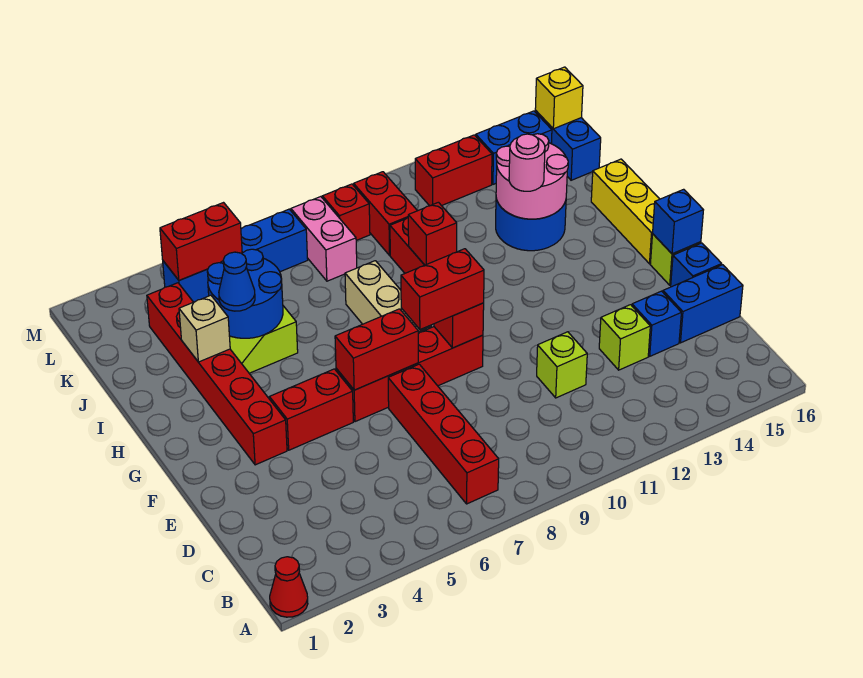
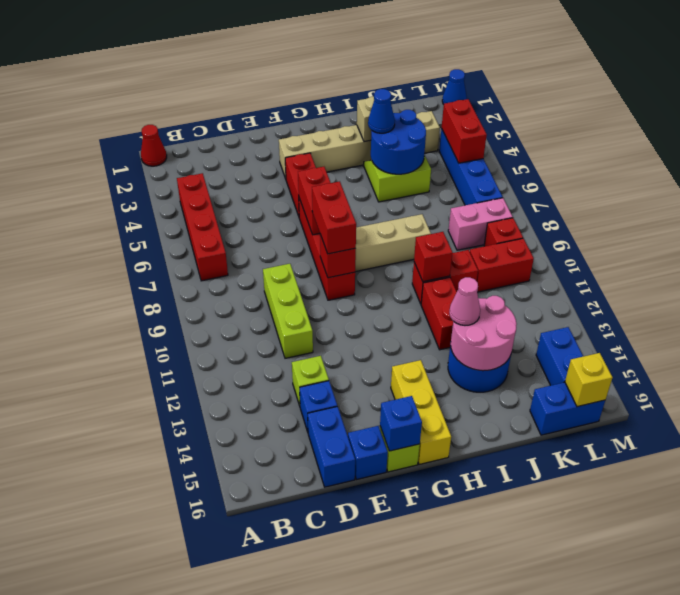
red 1x4 brick [388,364,499,504] -> red 1x4 brick turned to [177,173,228,281]
lime 1x1 brick [537,332,587,398] -> lime 1x3 brick [263,264,313,358]
red 1x6 brick [147,283,287,465] -> tan 1x6 brick [279,111,440,179]
yellow 1x3 brick [591,159,659,264] -> yellow 1x3 brick turned to [391,360,451,464]
pink 1x1 round brick [509,134,545,191] -> pink 1x1 cone [449,277,480,325]
red 1x2 brick [415,135,492,206] -> red 1x2 brick moved to [421,277,457,350]
none -> blue 1x1 cone [442,69,467,104]

